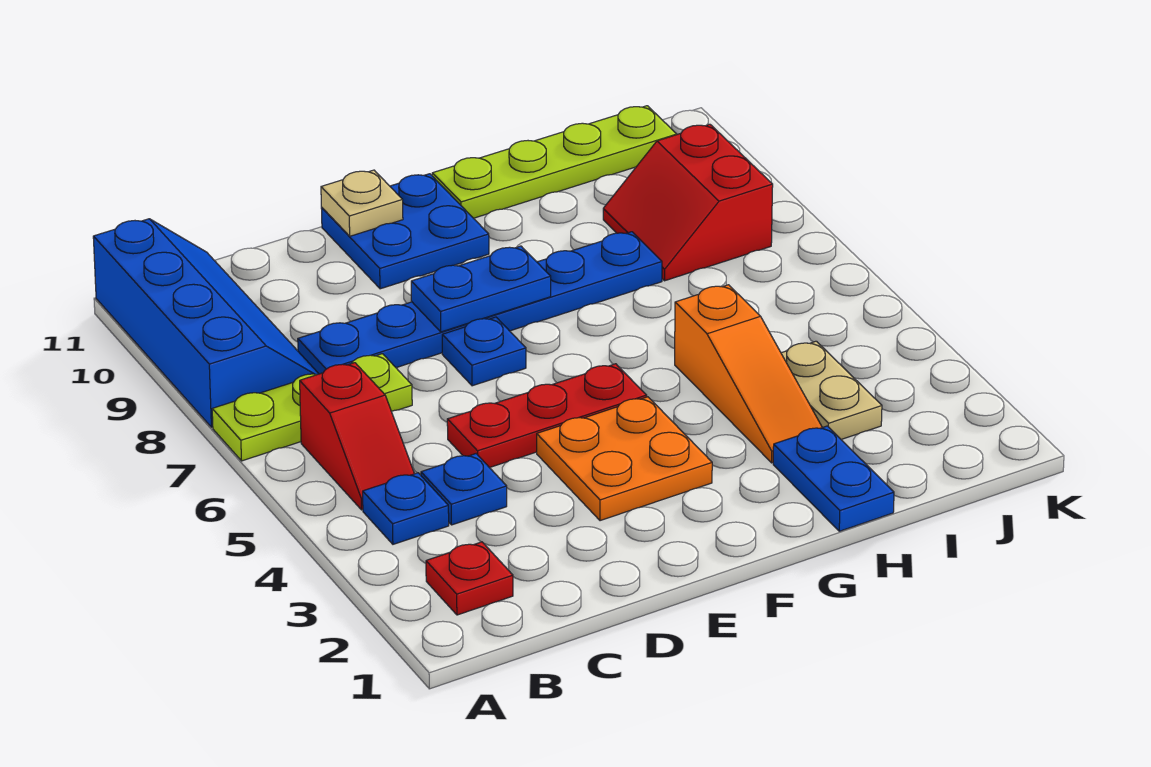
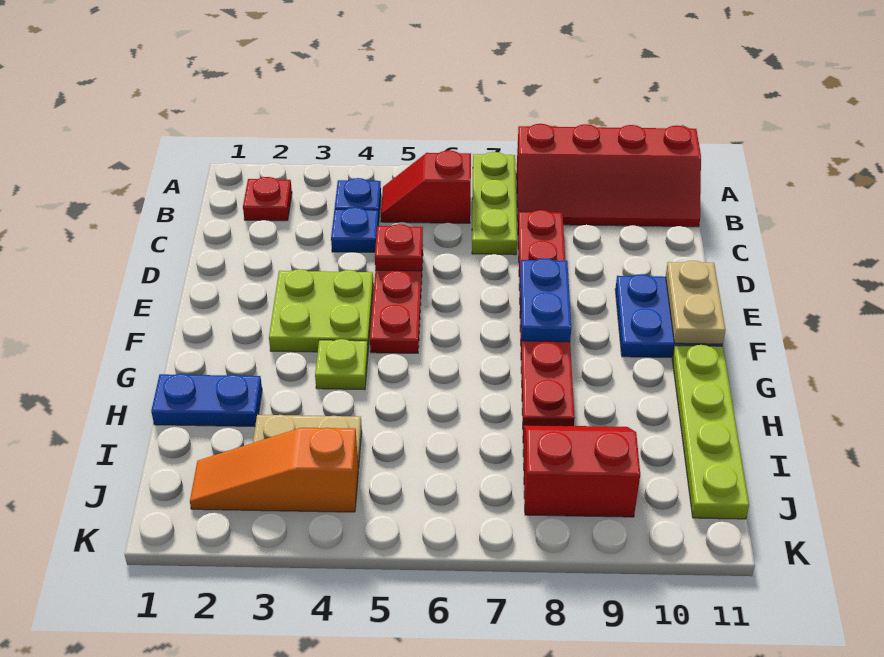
blue 2x4 slope [93,219,319,427] -> red 2x4 slope [517,124,701,227]
blue 1x6 plate [298,232,662,374] -> red 1x6 plate [518,210,575,426]
none -> red 1x1 plate [375,224,423,271]
orange 2x2 plate [537,397,712,521] -> lime 2x2 plate [269,269,374,352]
blue 1x1 plate [442,317,526,386] -> none
tan 1x1 plate [321,170,403,236] -> tan 1x2 plate [666,261,726,344]
none -> lime 1x1 plate [315,339,368,390]
orange 1x3 slope [675,285,822,463] -> orange 1x3 slope moved to [190,428,358,512]

